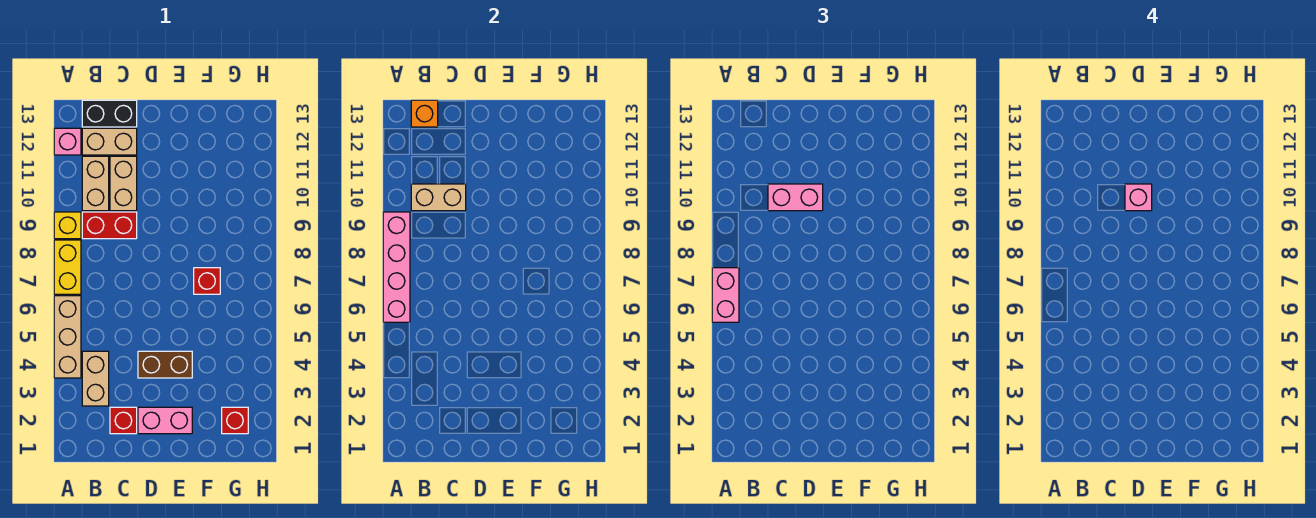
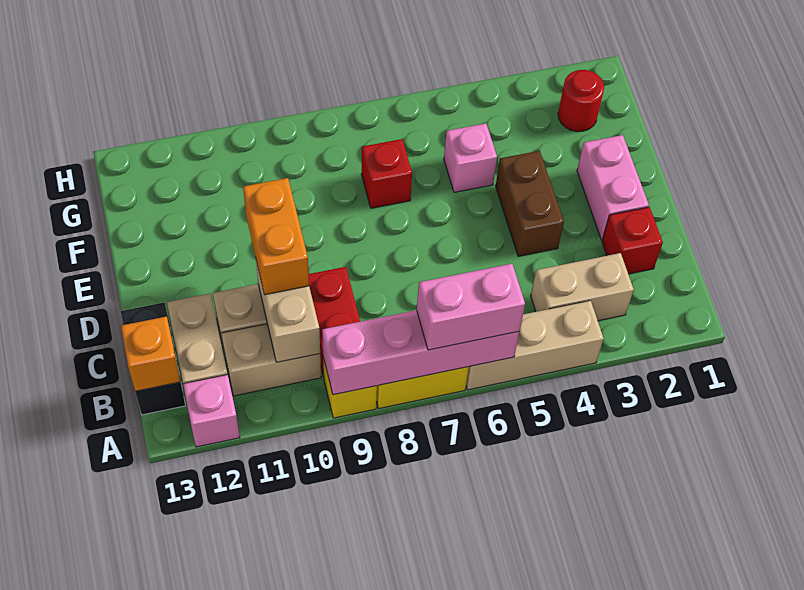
pink 1x2 brick [768,184,823,211] -> orange 1x2 brick [243,178,309,295]
pink 1x1 brick [1125,184,1152,211] -> pink 1x1 brick moved to [444,123,497,192]
red 1x1 brick [222,407,248,434] -> red 1x1 round brick [558,70,604,132]

